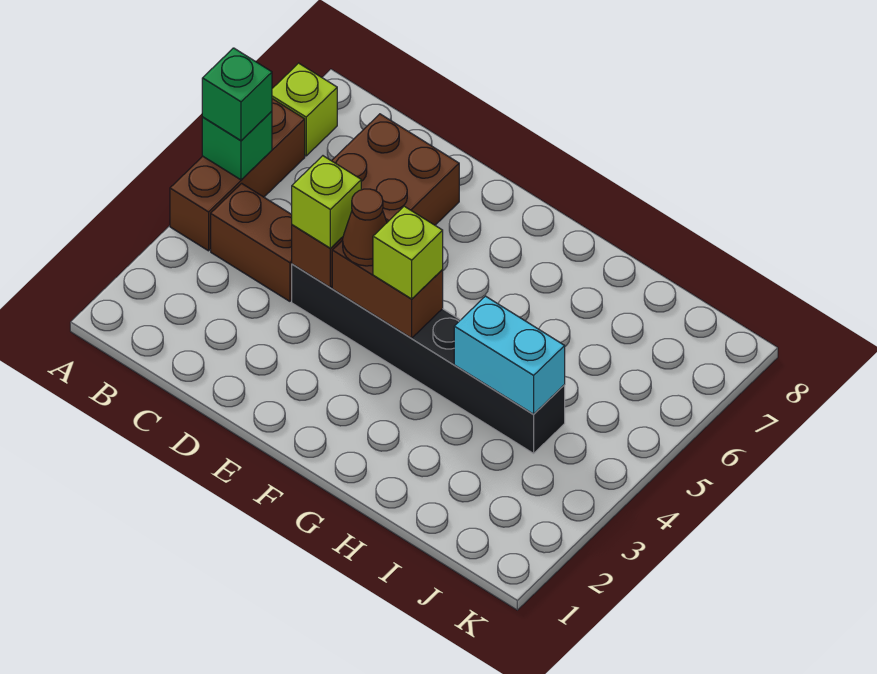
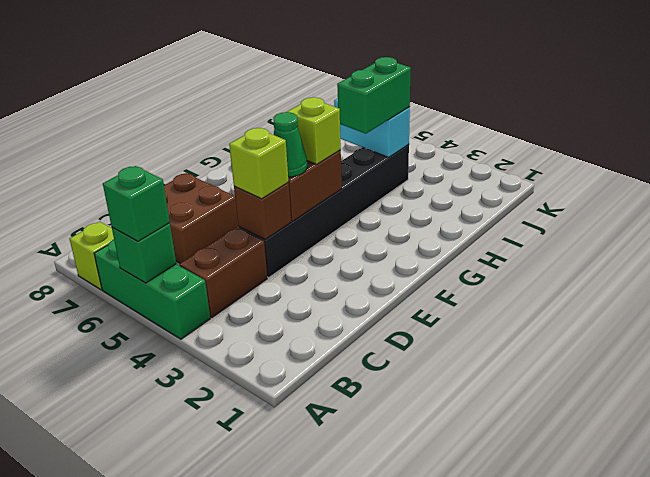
brown 1x3 brick [170,99,305,251] -> green 1x3 brick [94,239,210,339]
brown 1x1 cone [343,189,387,266] -> green 1x1 cone [273,112,307,177]
cyan 1x2 brick [454,296,565,414] -> cyan 1x2 brick turned to [334,98,410,157]
none -> green 1x2 brick [337,57,411,134]

